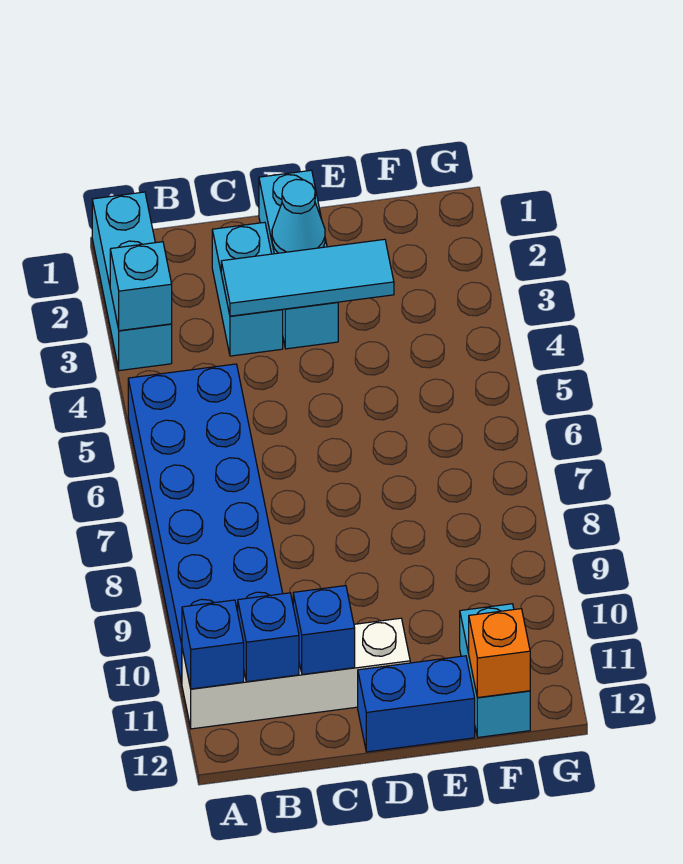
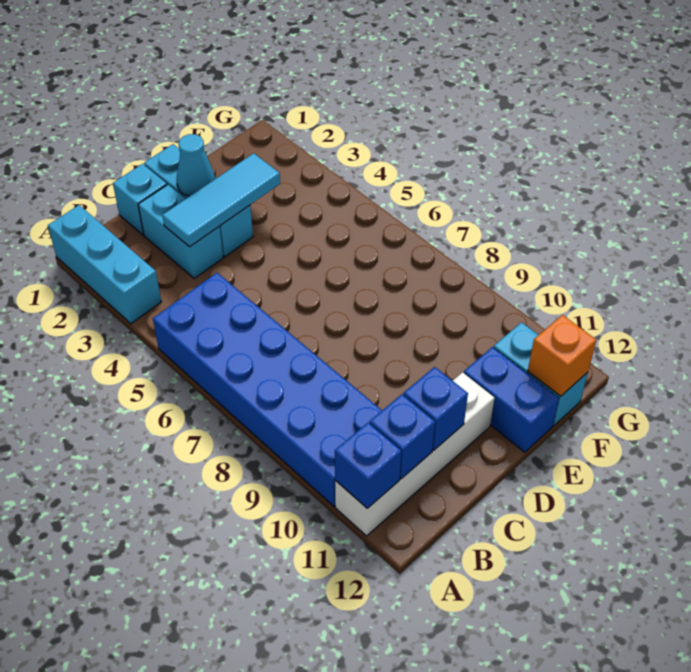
cyan 1x1 brick [110,242,172,331] -> cyan 1x1 brick moved to [113,164,167,235]
blue 1x2 brick [358,656,475,752] -> blue 1x2 brick turned to [464,347,559,452]

